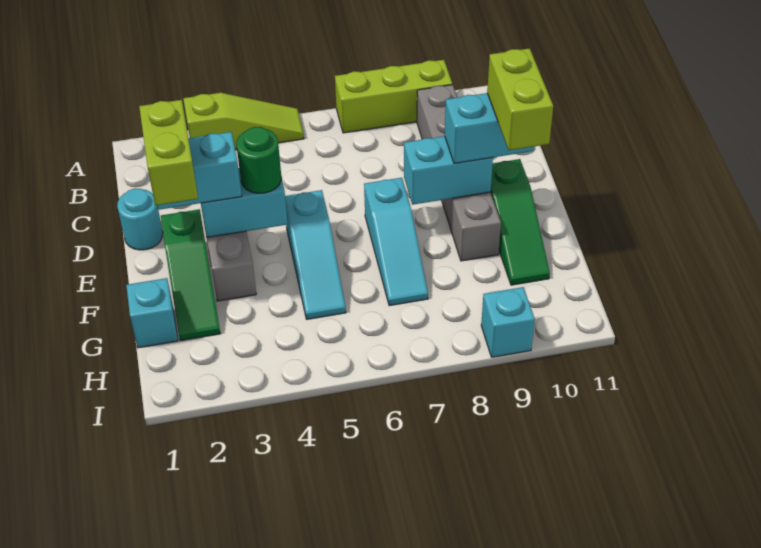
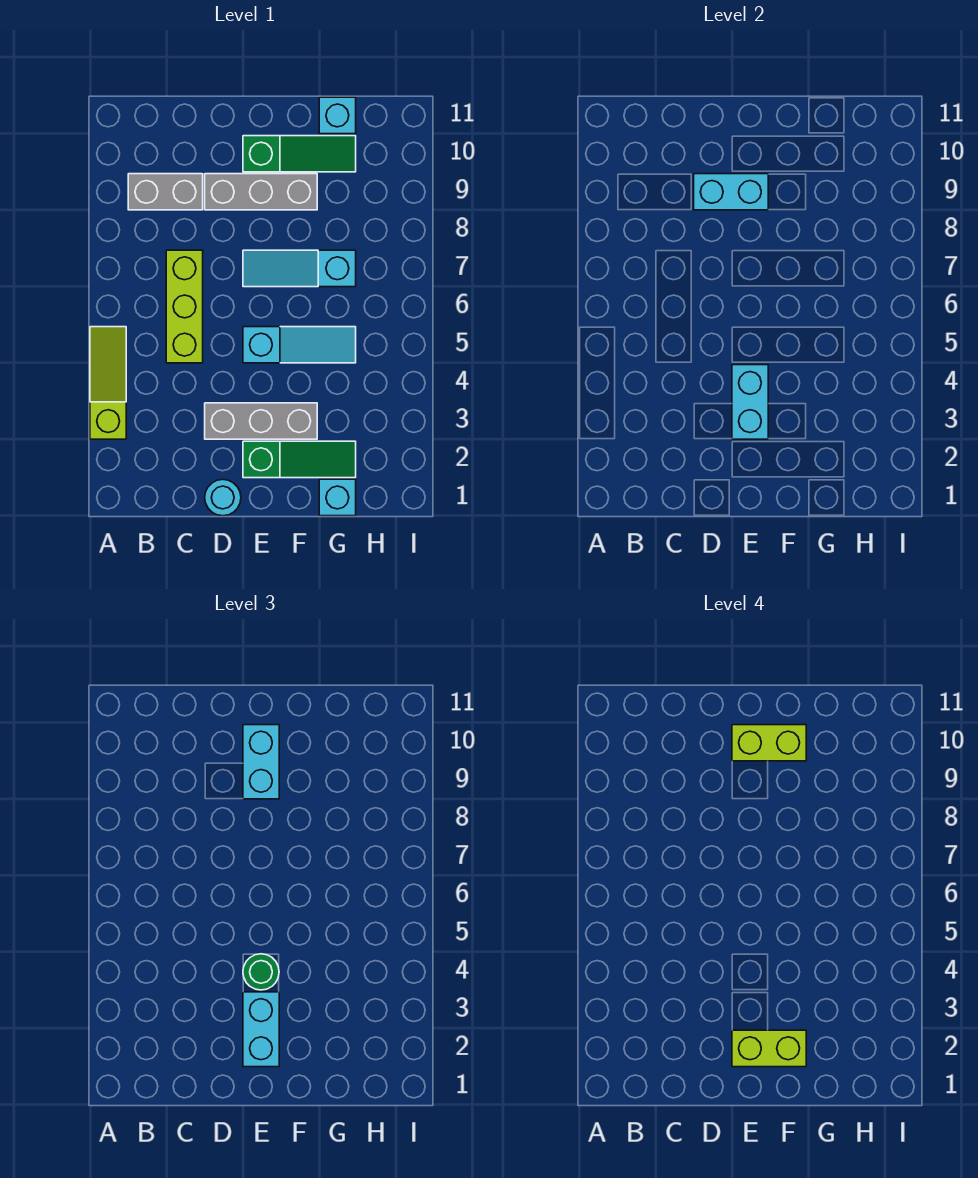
lime 1x3 brick [335,60,452,133] -> lime 1x3 brick moved to [166,250,203,363]
cyan 1x3 slope [364,178,428,306] -> cyan 1x3 slope turned to [243,250,356,287]
cyan 1x2 brick [404,136,493,205] -> cyan 1x2 brick turned to [694,174,768,210]
cyan 1x1 brick [481,287,535,357] -> cyan 1x1 brick moved to [319,97,356,134]

